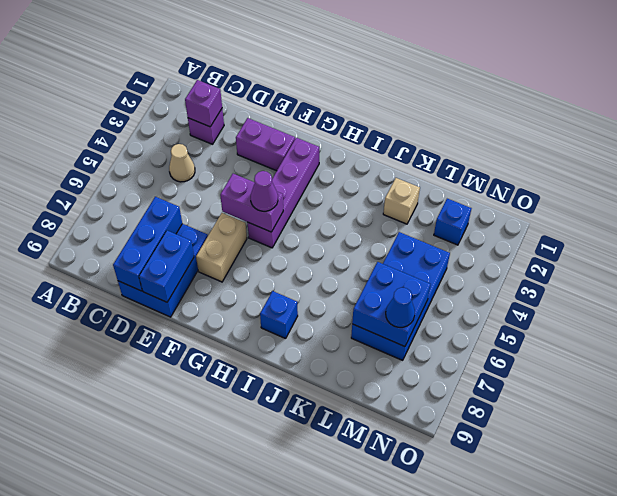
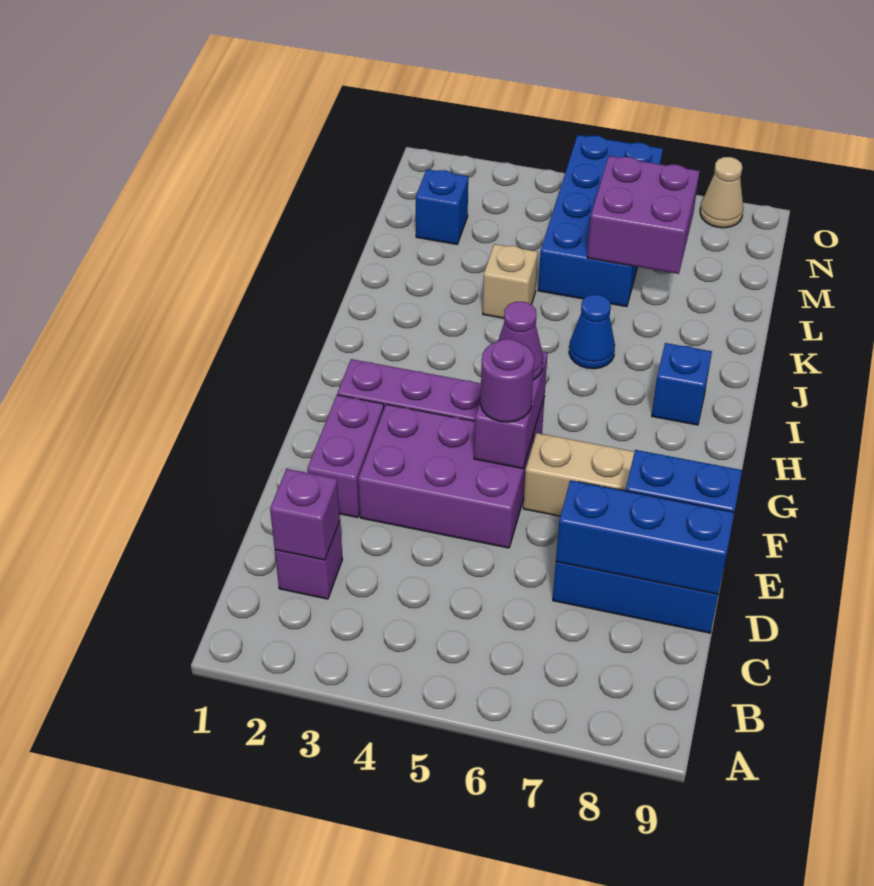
tan 1x1 cone [169,144,195,182] -> tan 1x1 cone moved to [700,157,743,228]
none -> purple 2x3 brick [358,404,534,548]
none -> purple 1x1 round brick [481,339,534,422]
tan 1x1 brick [383,178,420,224] -> tan 1x1 brick moved to [483,244,538,318]
blue 2x4 brick [351,232,450,360] -> blue 2x4 brick turned to [538,135,663,307]
blue 2x2 brick [352,262,431,347] -> purple 2x2 brick [587,156,700,274]
blue 1x1 cone [386,288,415,327] -> blue 1x1 cone moved to [569,295,615,369]

